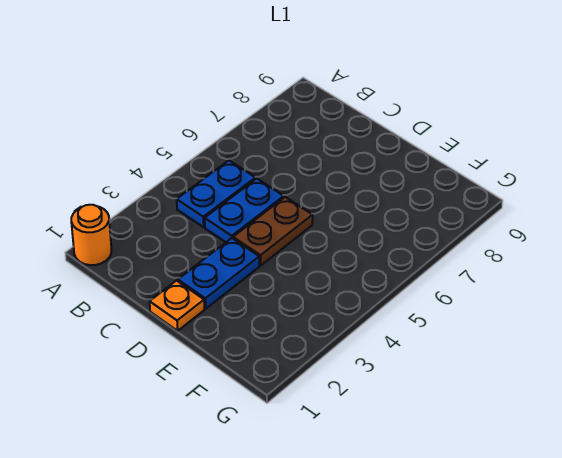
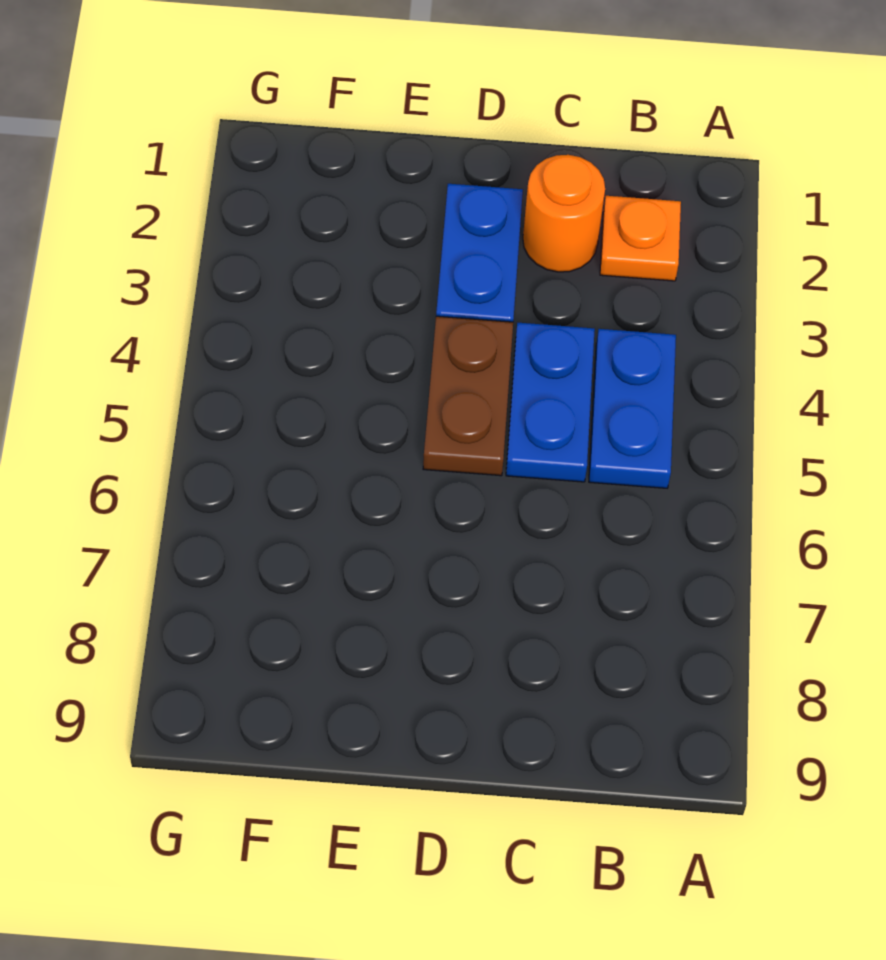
orange 1x1 round brick [71,205,111,265] -> orange 1x1 round brick moved to [523,155,605,272]
orange 1x1 plate [150,281,204,331] -> orange 1x1 plate moved to [600,196,681,281]

